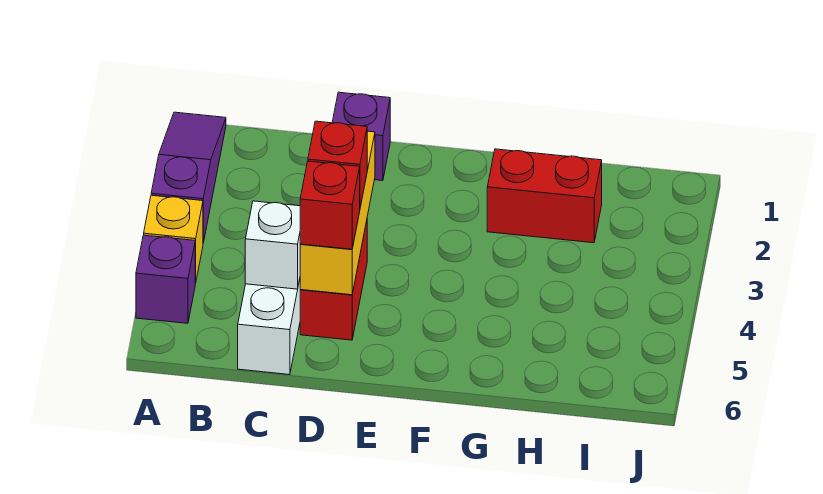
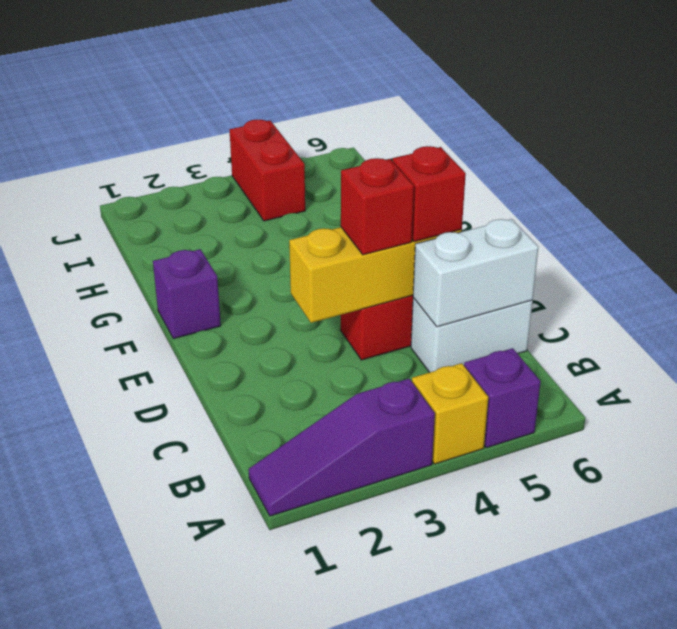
white 1x1 brick [245,201,300,289] -> white 1x2 brick [413,219,538,327]
purple 1x1 brick [332,92,390,181] -> purple 1x1 brick moved to [153,249,221,339]
red 1x2 brick [487,149,602,243] -> red 1x2 brick moved to [230,119,305,221]

